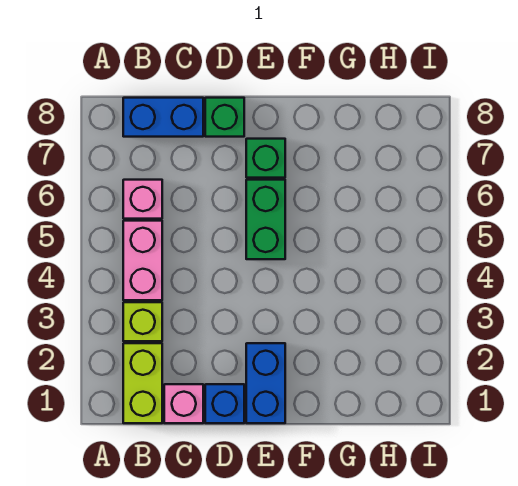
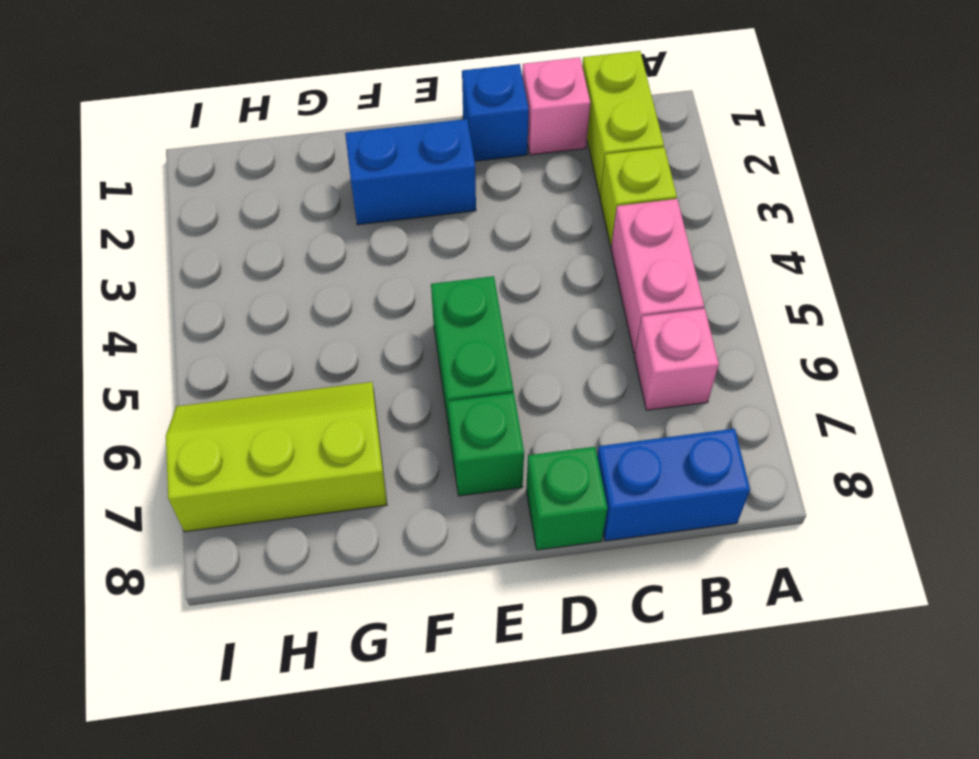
blue 1x2 brick [246,343,285,423] -> blue 1x2 brick turned to [345,119,476,225]
none -> lime 2x3 slope [166,382,387,532]

